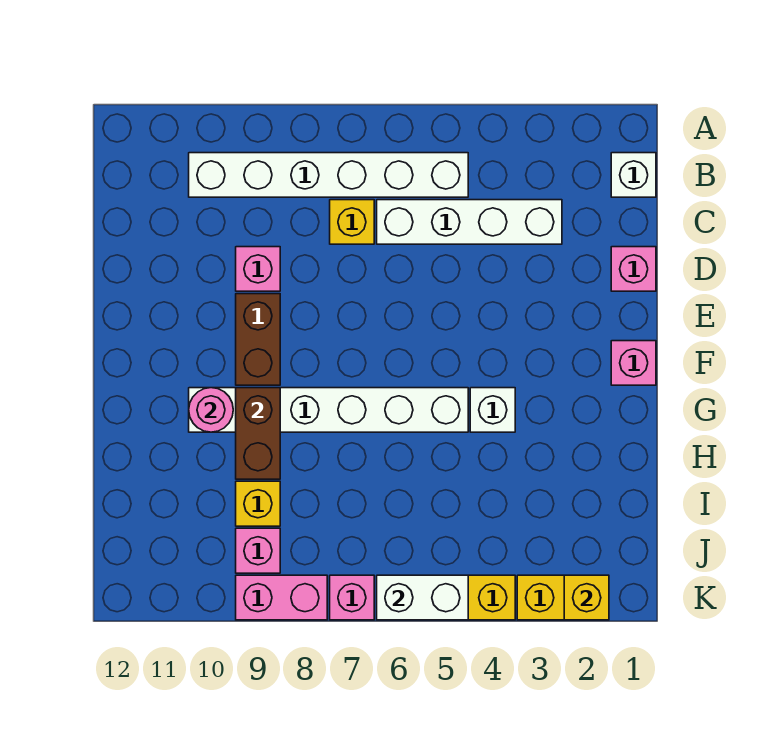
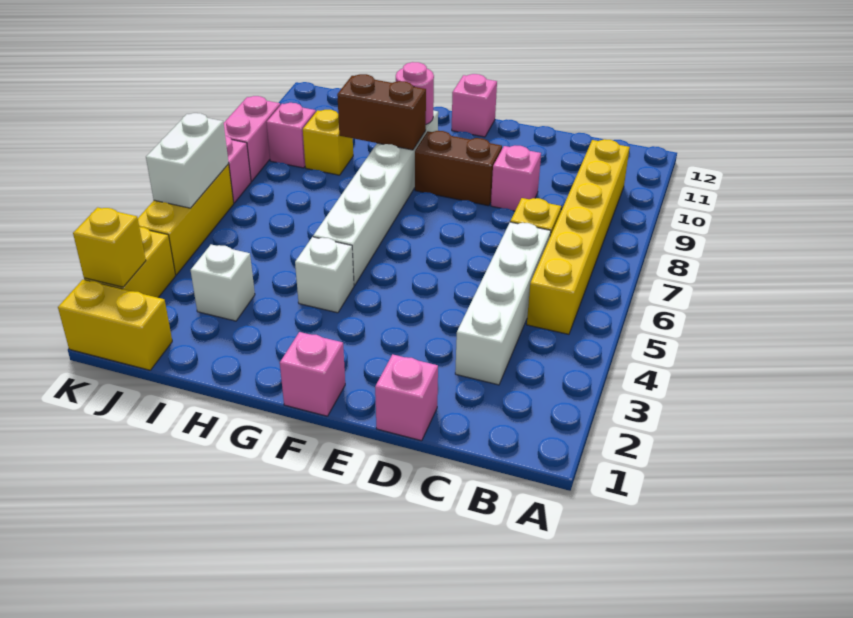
white 1x1 brick [611,153,656,197] -> white 1x1 brick moved to [191,245,255,321]
white 1x6 brick [189,153,468,197] -> yellow 1x6 brick [527,139,630,334]
none -> pink 1x1 brick [452,74,497,137]
none -> yellow 1x2 brick [58,280,172,370]

